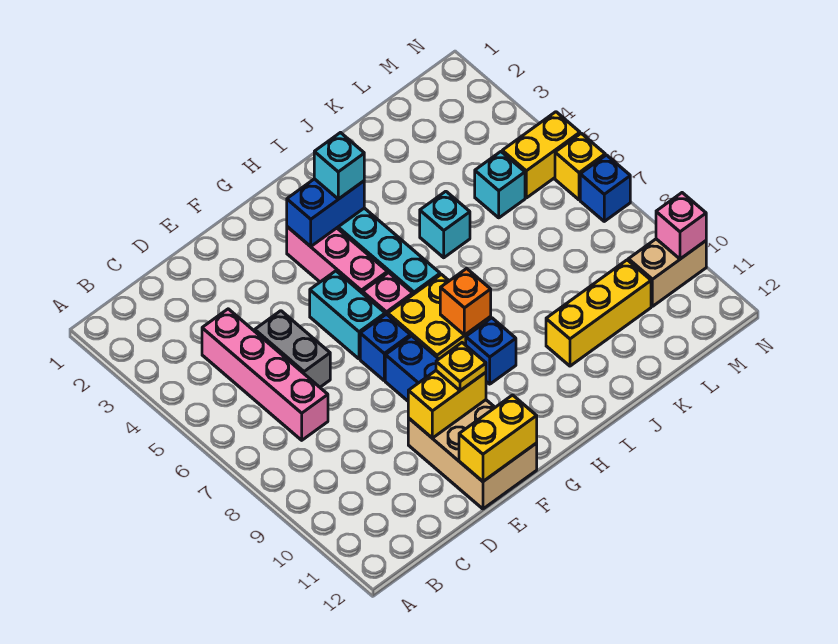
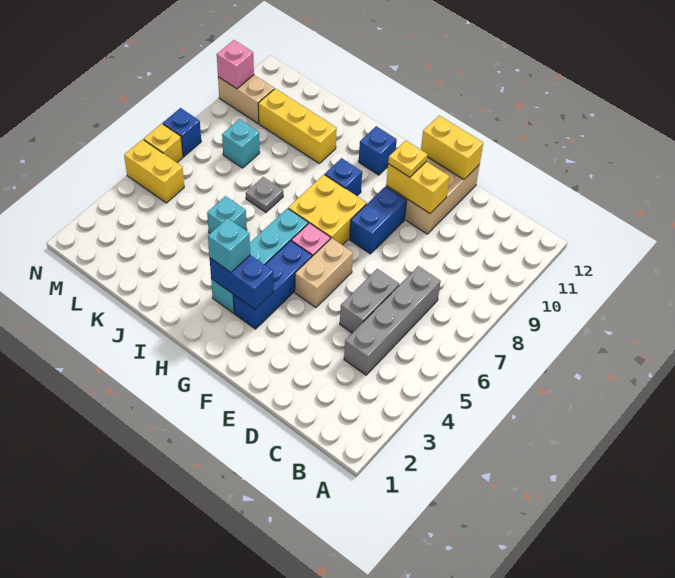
pink 1x4 brick [202,309,328,440] -> grey 1x4 brick [344,266,441,375]
cyan 1x2 brick [310,271,385,359] -> tan 1x2 brick [295,238,353,308]
blue 1x1 brick [360,314,410,380] -> blue 1x1 brick moved to [359,126,397,175]
pink 1x3 brick [287,227,387,293] -> blue 1x3 brick [233,241,312,329]
orange 1x1 brick [440,268,491,335] -> none
none -> grey 1x1 plate [246,177,283,212]
cyan 1x1 brick [475,152,525,218] -> cyan 1x1 brick moved to [222,119,260,168]

